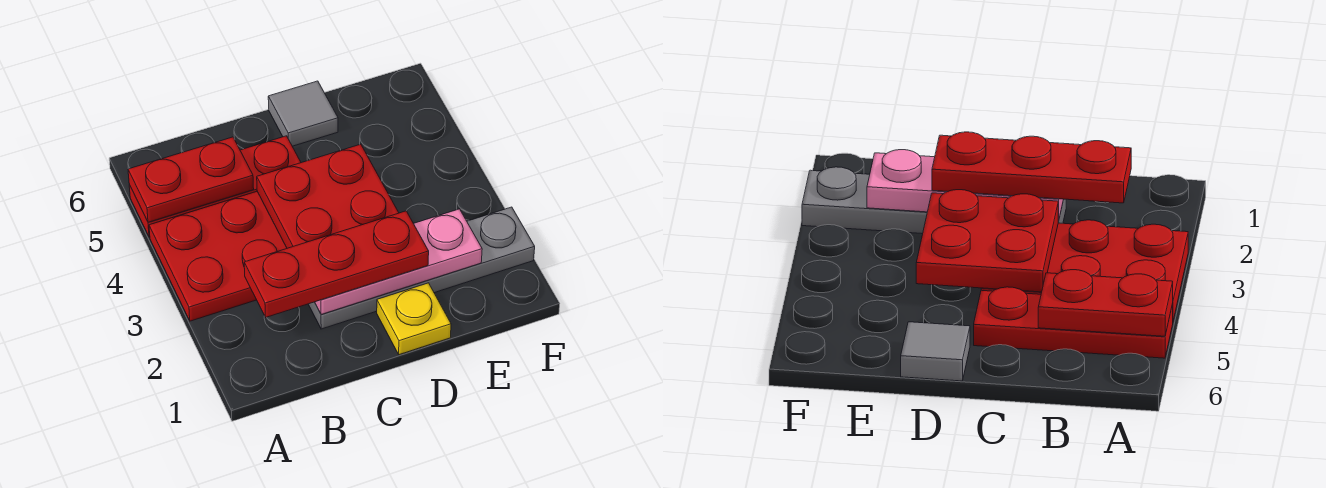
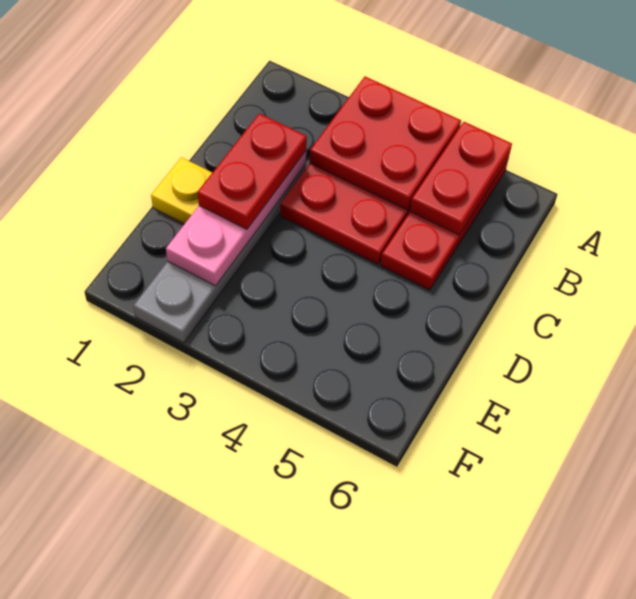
red 1x3 plate [244,211,429,317] -> red 1x2 plate [198,113,307,229]
red 2x2 plate [257,144,399,248] -> red 2x2 plate moved to [310,76,461,210]
grey 1x1 tile [268,81,338,146] -> none

